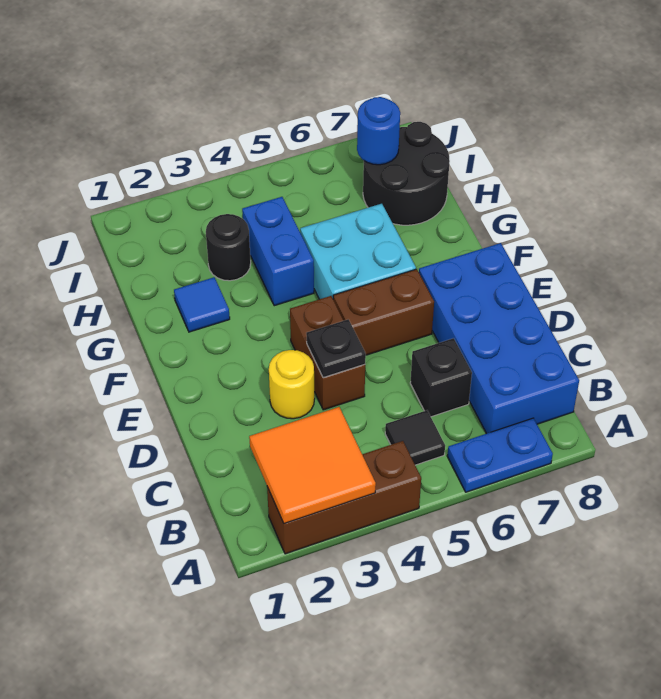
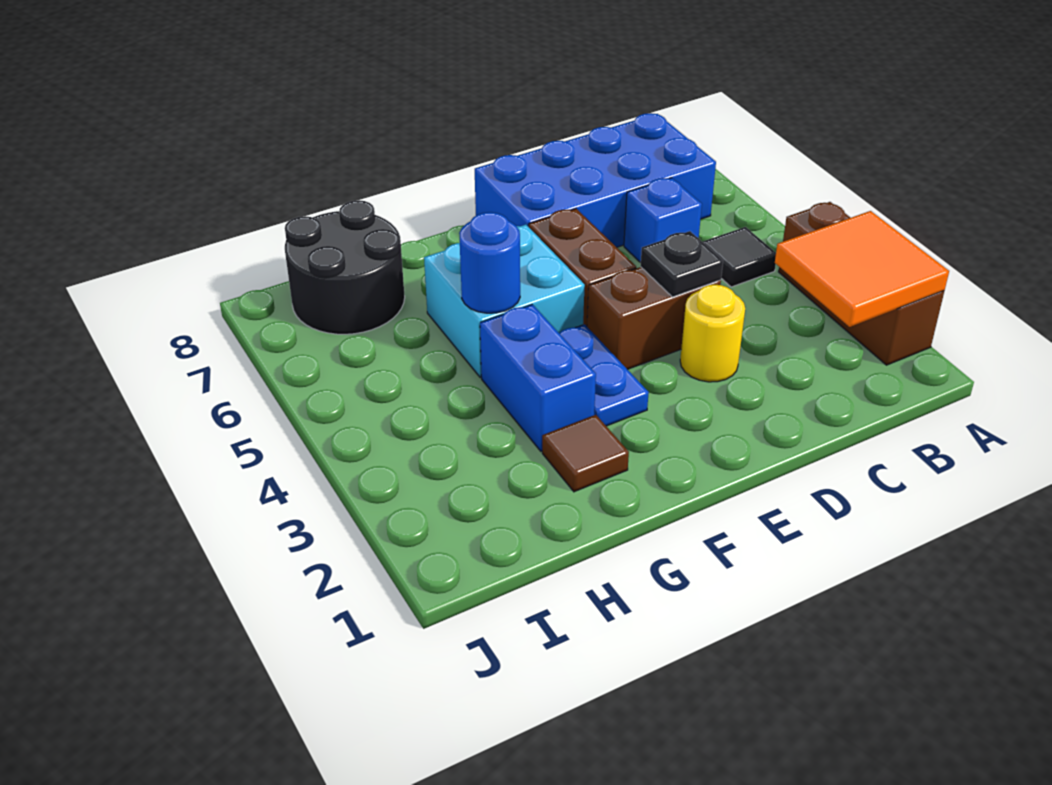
blue 1x2 plate [447,418,553,492] -> blue 1x2 plate moved to [559,324,649,426]
black 1x1 brick [410,338,472,417] -> blue 1x1 brick [624,178,702,263]
blue 1x1 tile [174,277,230,332] -> brown 1x1 tile [542,415,629,492]
blue 1x2 brick [242,197,314,306] -> blue 1x2 brick turned to [480,304,596,451]
black 1x1 round brick [206,214,251,281] -> none
blue 1x1 round brick [357,97,400,165] -> blue 1x1 round brick moved to [459,212,520,313]

